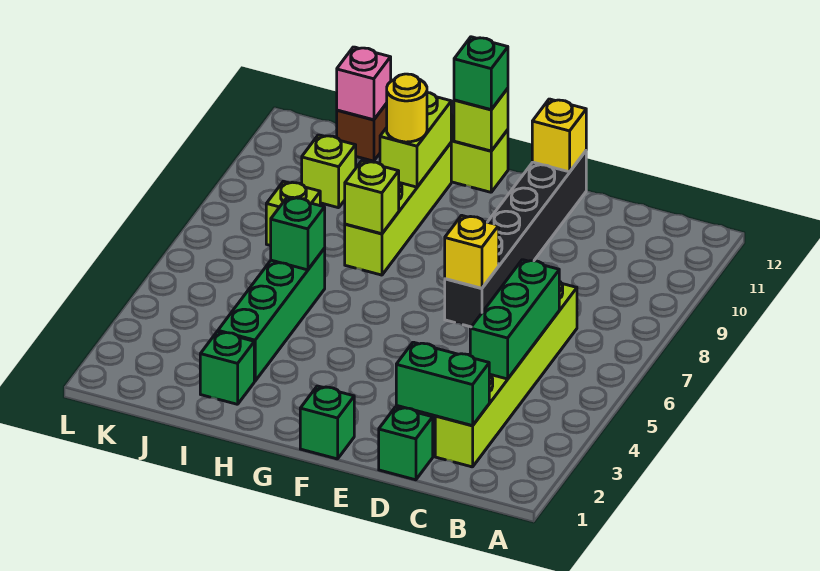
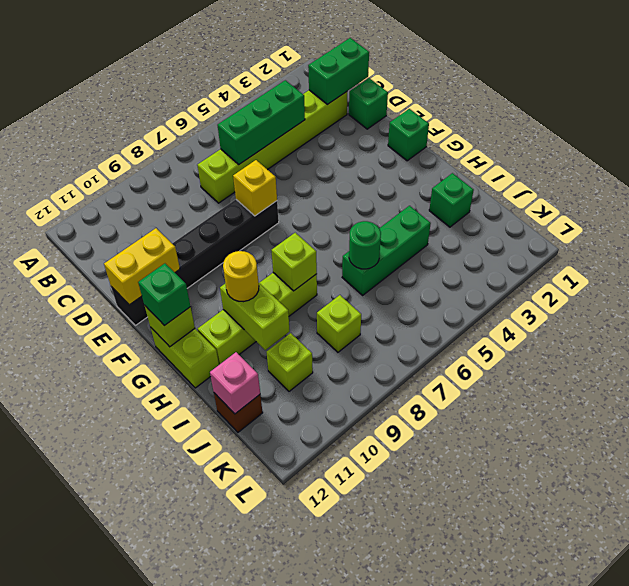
green 1x2 brick [396,342,490,426] -> green 1x2 brick turned to [308,38,369,105]
yellow 1x1 brick [532,99,586,172] -> yellow 1x2 brick [104,228,180,305]
lime 1x2 brick [380,92,451,187] -> lime 1x2 brick turned to [220,283,290,350]
green 1x4 brick [218,249,325,381] -> green 1x3 brick [342,206,431,295]
green 1x1 brick [271,197,325,270] -> green 1x1 round brick [349,221,381,269]

